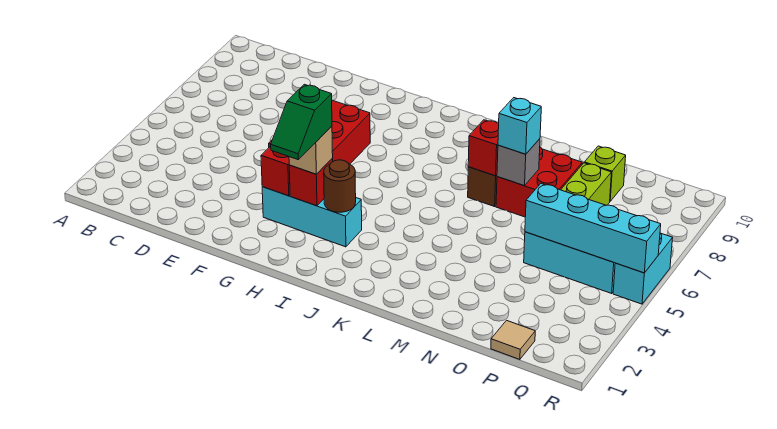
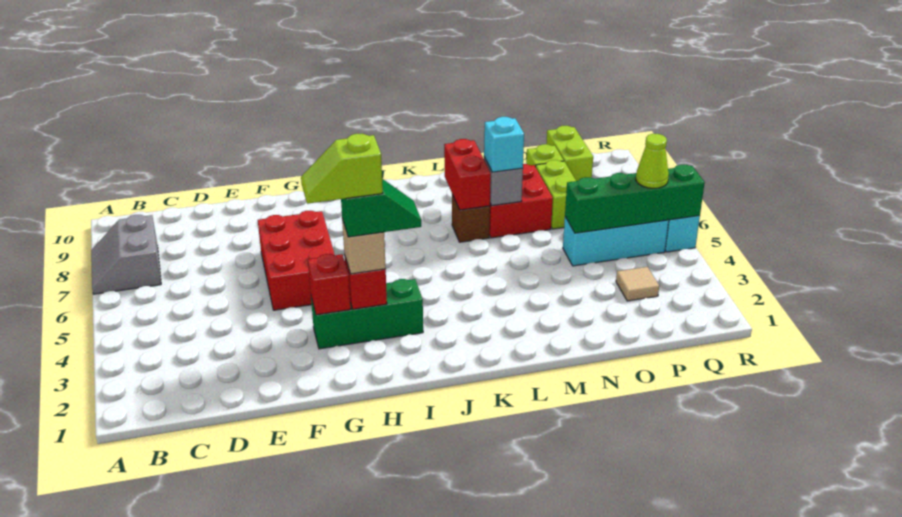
none -> grey 2x2 slope [91,215,161,294]
cyan 1x3 brick [262,187,362,247] -> green 1x3 brick [311,279,423,349]
none -> lime 1x2 slope [301,134,383,204]
green 1x2 slope [271,84,332,160] -> green 1x2 slope turned to [341,179,421,237]
brown 1x1 round brick [324,160,356,212] -> none
red 1x1 brick [468,120,499,176] -> red 1x2 brick [444,139,491,210]
cyan 1x4 brick [525,184,661,273] -> green 1x4 brick [565,165,705,233]
tan 1x1 tile [491,320,535,359] -> tan 1x1 tile moved to [616,267,659,301]
none -> lime 1x2 brick [546,126,593,181]
none -> lime 1x1 cone [636,134,669,188]

